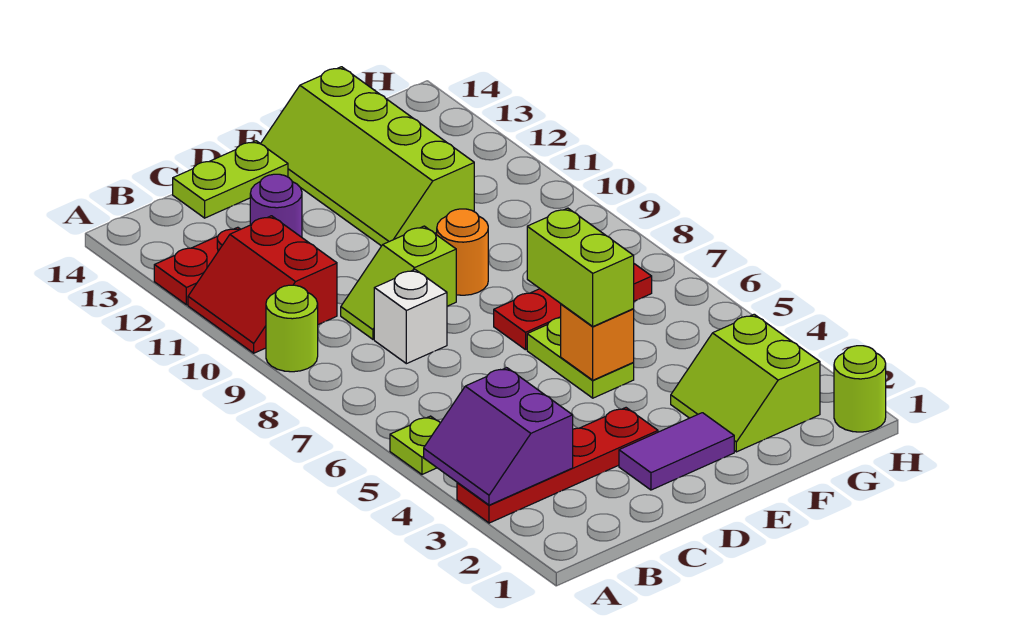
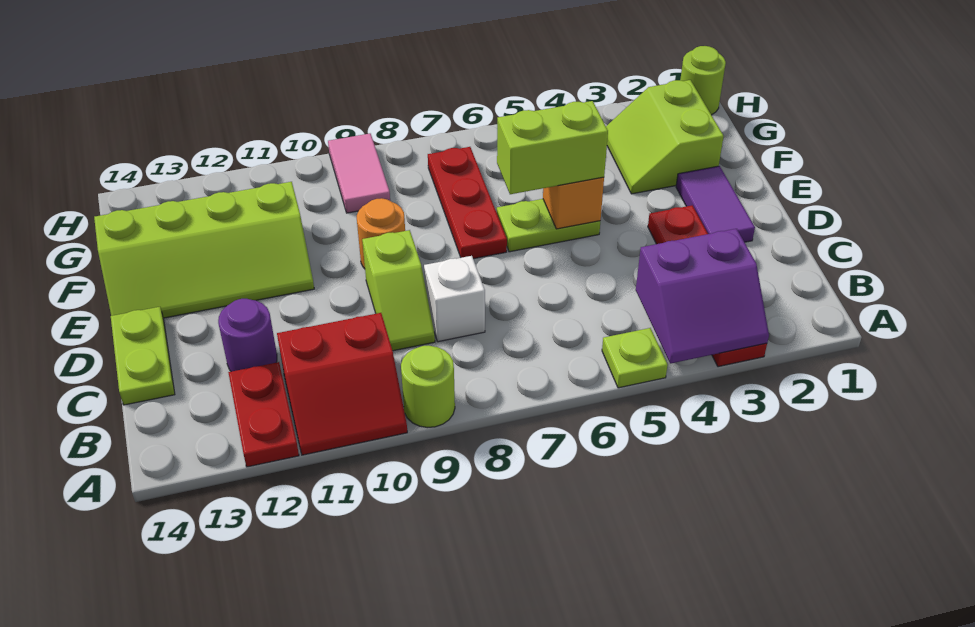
lime 2x2 slope [671,314,820,452] -> lime 2x2 slope turned to [606,80,724,194]
none -> pink 1x2 tile [328,134,390,213]

